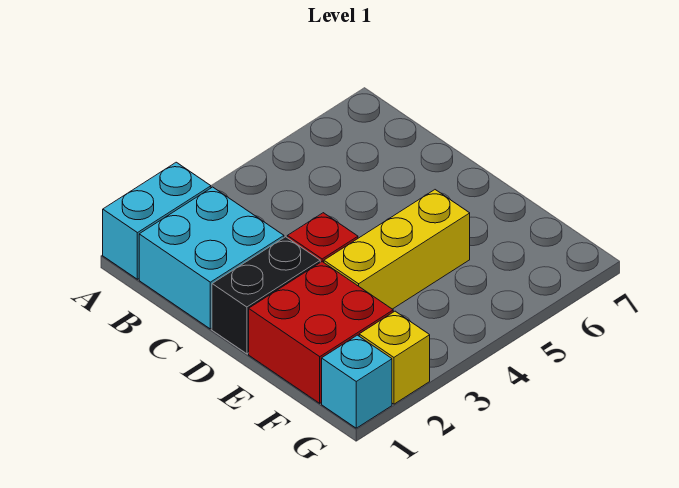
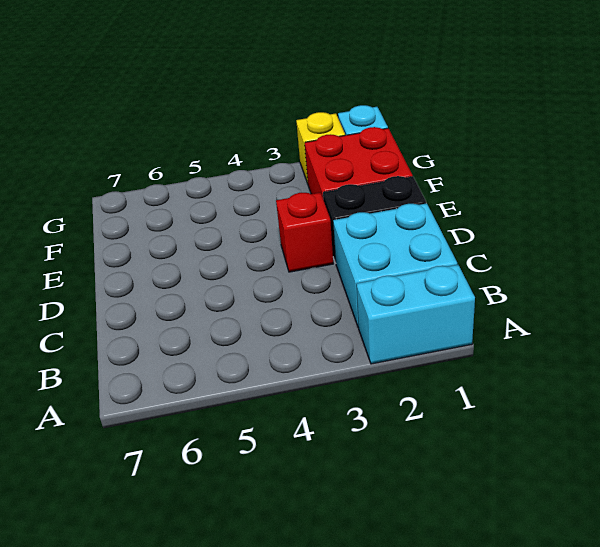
yellow 1x3 brick [324,190,470,309] -> none

